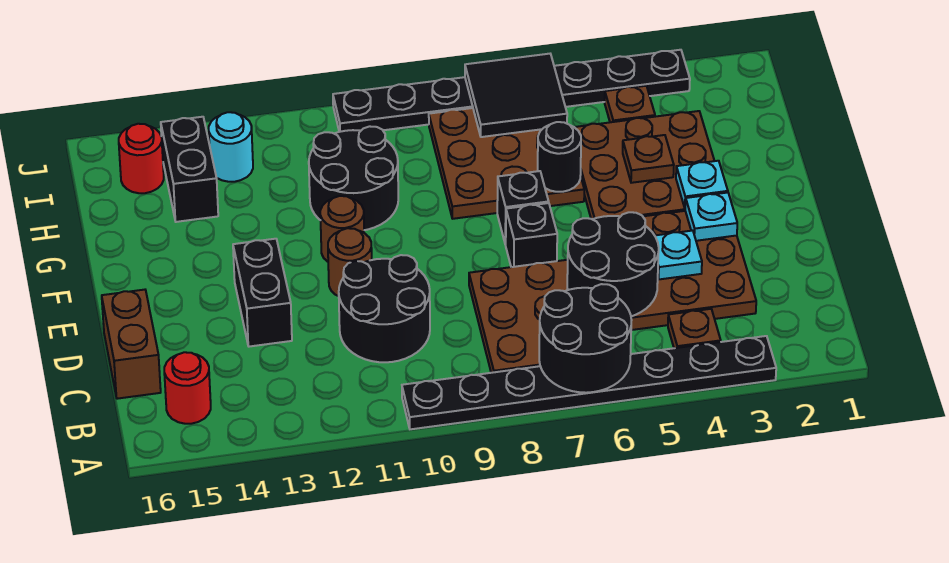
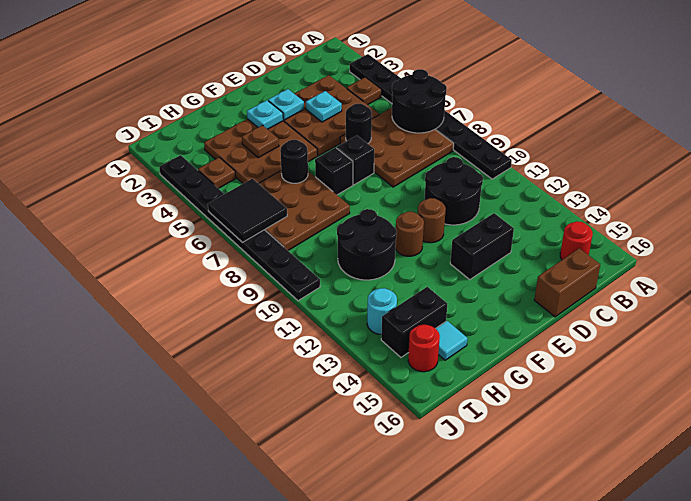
black 2x2 round brick [567,212,659,316] -> black 1x1 round brick [346,103,372,144]
none -> cyan 1x1 tile [436,321,468,360]

